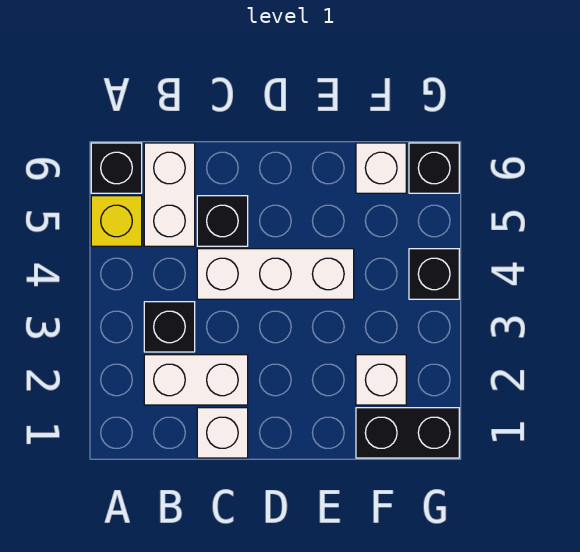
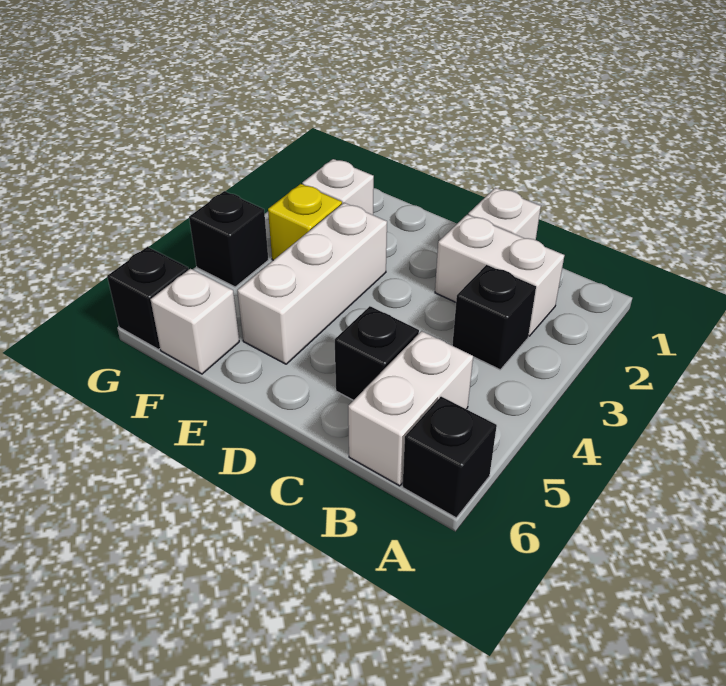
yellow 1x1 brick [91,196,142,246] -> yellow 1x1 brick moved to [268,184,342,260]
white 1x3 brick [197,249,354,299] -> white 1x3 brick turned to [237,203,387,364]
black 1x2 brick [356,408,459,458] -> none

